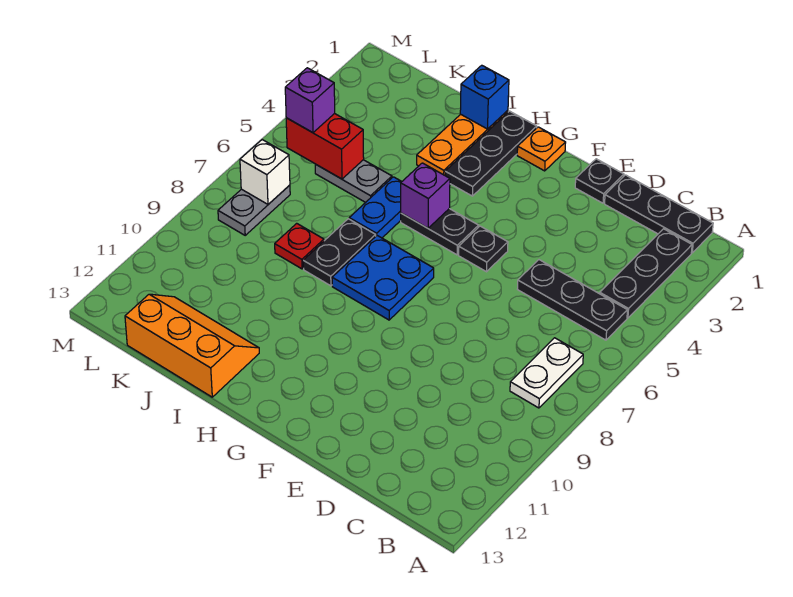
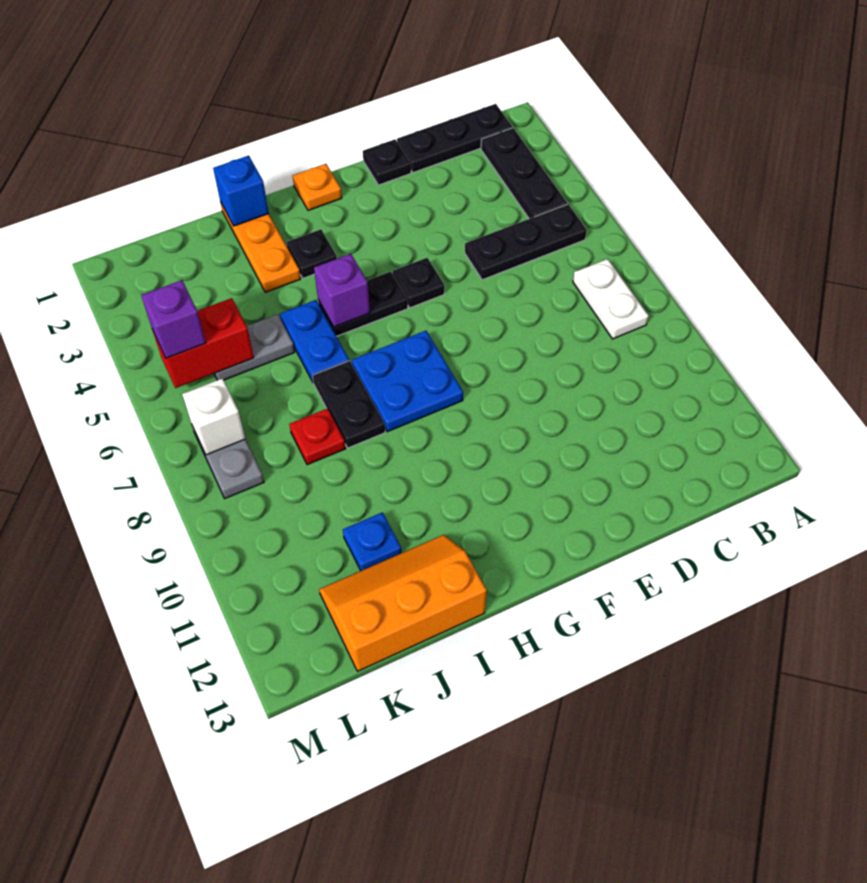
black 1x3 plate [445,111,537,196] -> black 1x1 plate [286,229,337,278]
none -> blue 1x1 plate [343,512,401,571]

